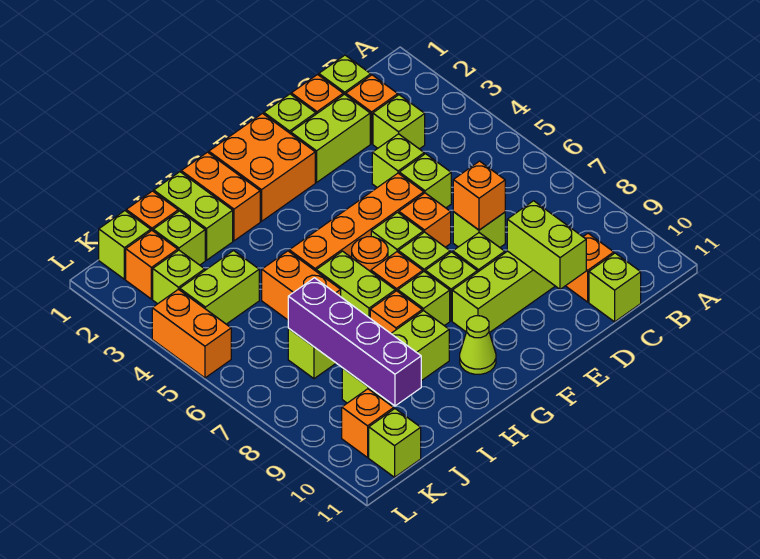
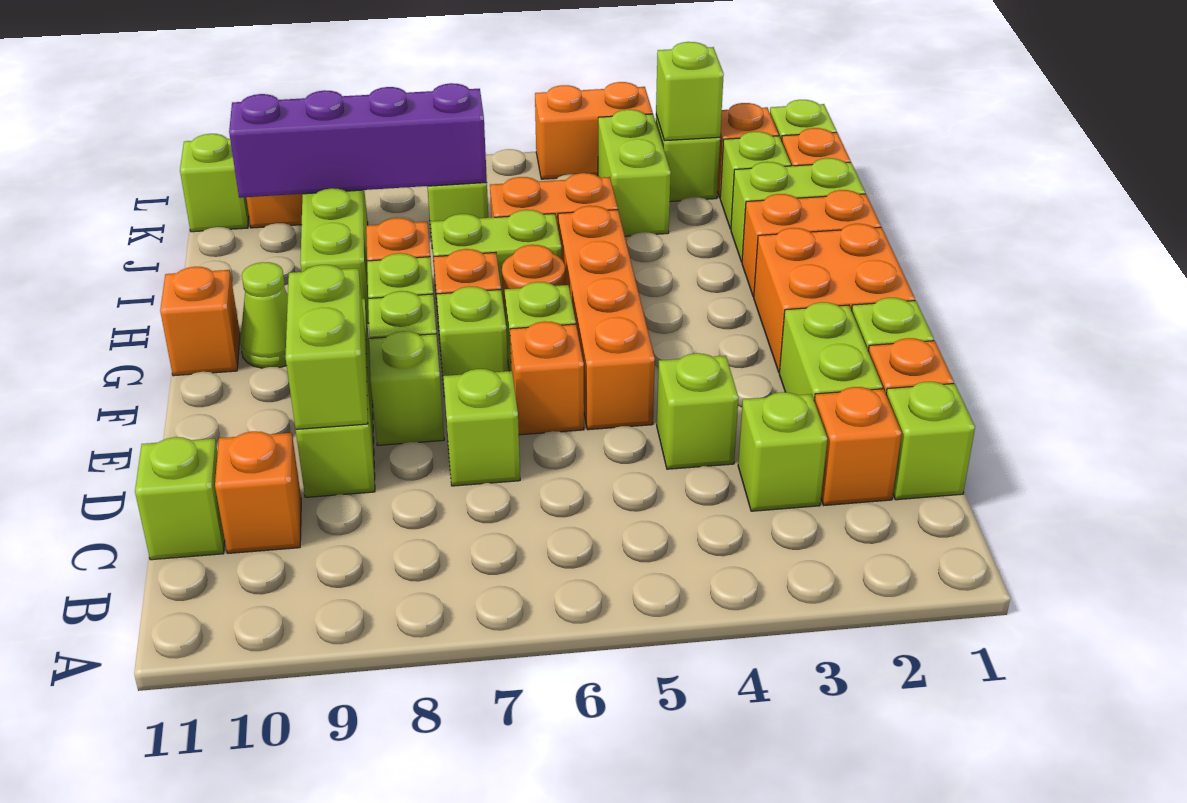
lime 1x1 brick [399,154,451,208] -> lime 1x1 brick moved to [656,42,724,141]
orange 1x1 brick [453,161,505,230] -> orange 1x1 brick moved to [160,267,240,376]
lime 1x2 brick [507,201,586,289] -> lime 1x2 brick turned to [286,265,368,429]

